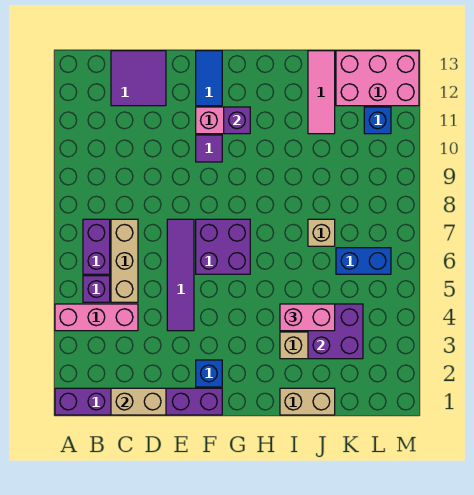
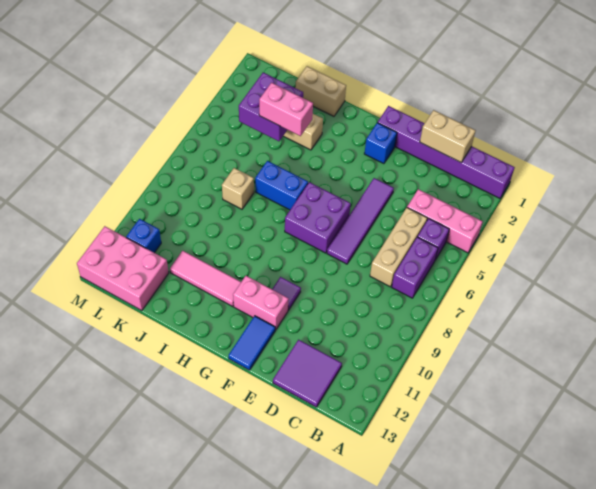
purple 1x1 brick [224,107,250,134] -> none
pink 1x3 tile [308,51,335,134] -> pink 1x3 tile turned to [170,251,241,306]
blue 1x2 brick [336,248,391,274] -> blue 1x2 brick moved to [255,161,308,210]

